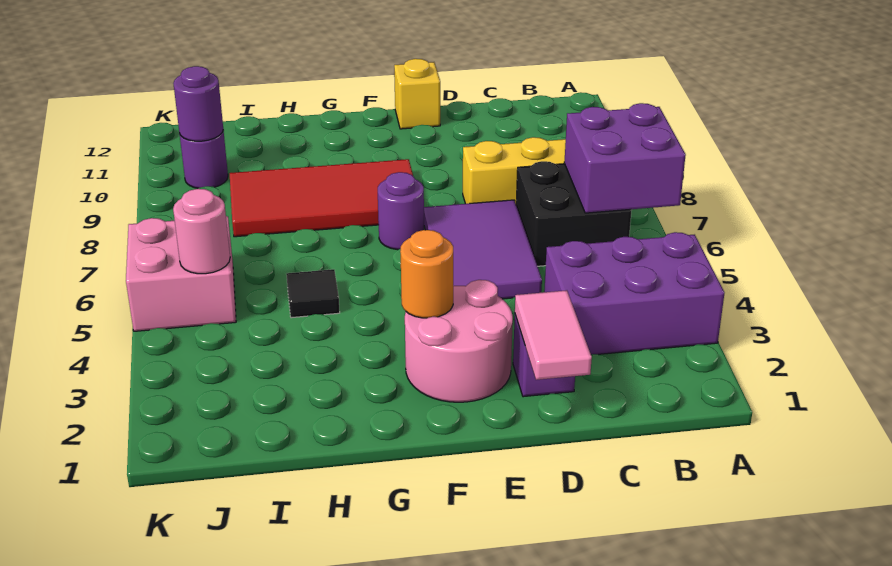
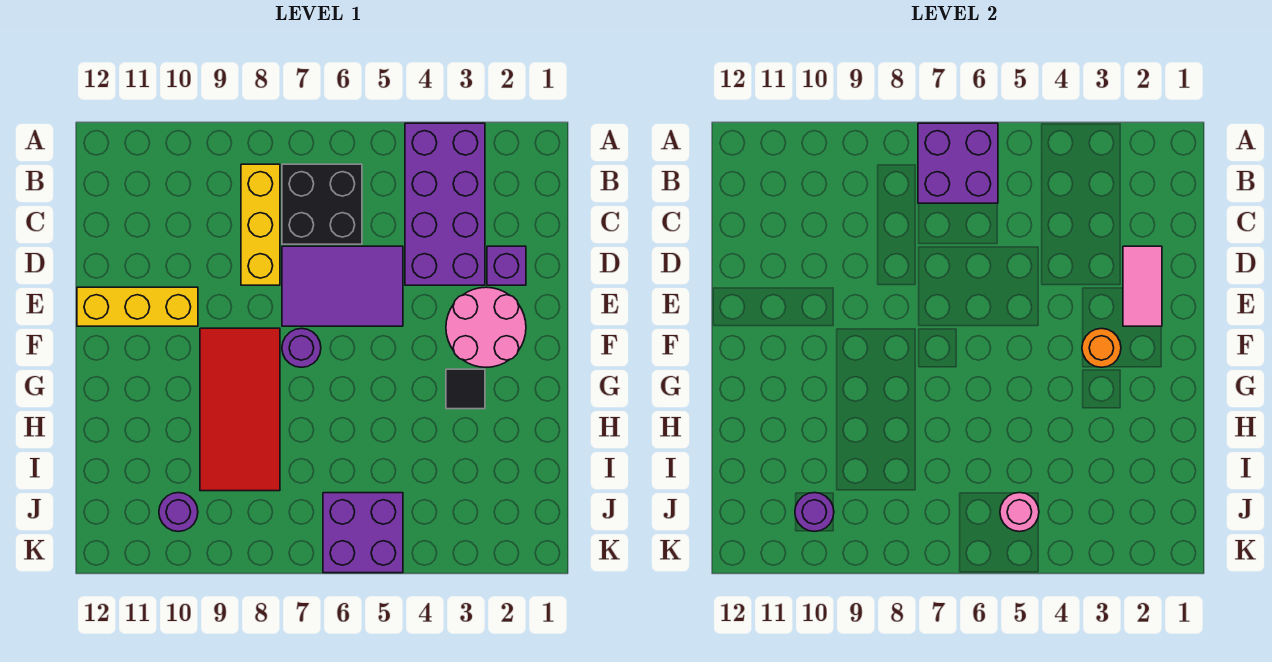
purple 2x3 brick [544,232,725,355] -> purple 2x4 brick [405,123,485,285]
pink 1x2 tile [515,290,592,380] -> pink 1x2 tile turned to [1123,246,1162,326]
yellow 1x1 brick [394,59,440,129] -> yellow 1x3 brick [77,287,198,326]
black 1x1 tile [286,269,340,318] -> black 1x1 tile moved to [446,369,485,409]
pink 2x2 brick [126,216,236,331] -> purple 2x2 brick [323,493,403,573]

